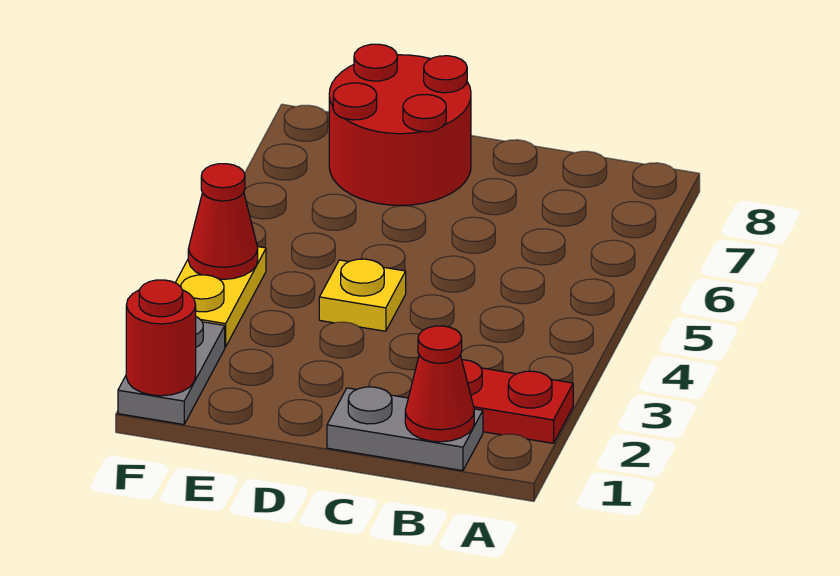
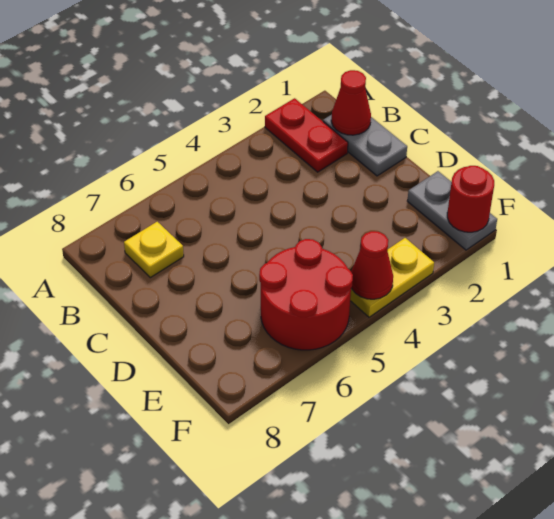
yellow 1x1 plate [319,259,406,331] -> yellow 1x1 plate moved to [124,222,184,278]
red 2x2 round brick [329,44,471,205] -> red 2x2 round brick moved to [259,239,353,350]
grey 1x2 plate [118,317,225,425] -> grey 1x2 plate turned to [407,171,497,250]

